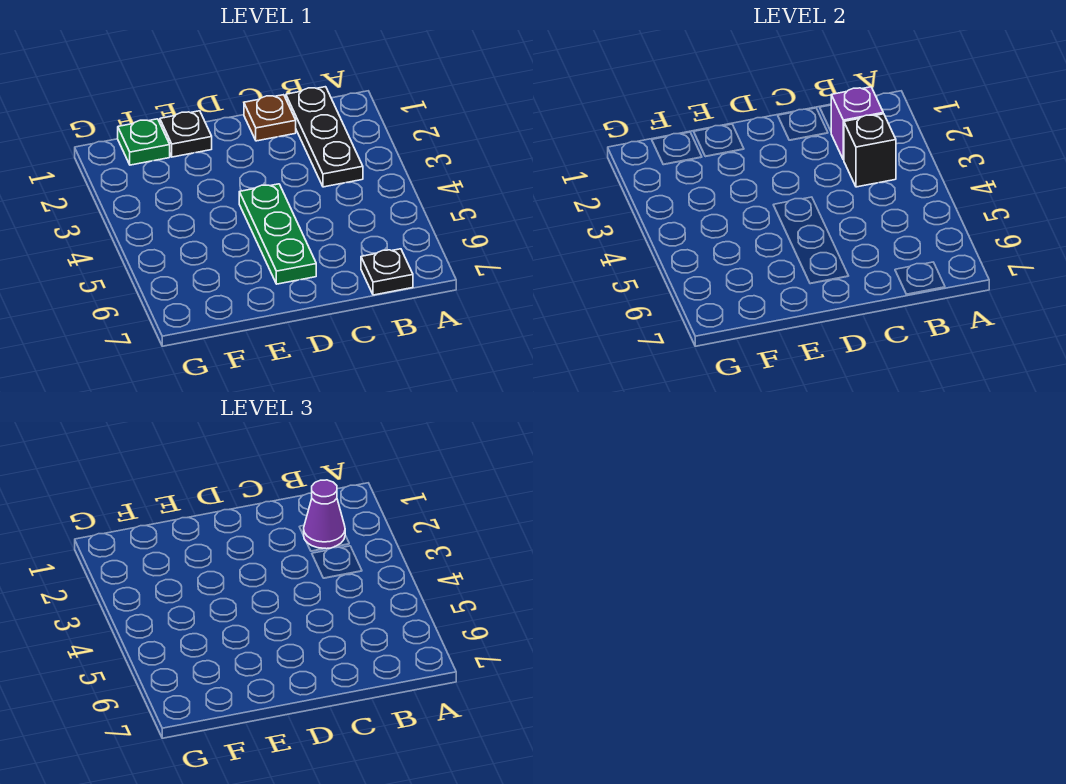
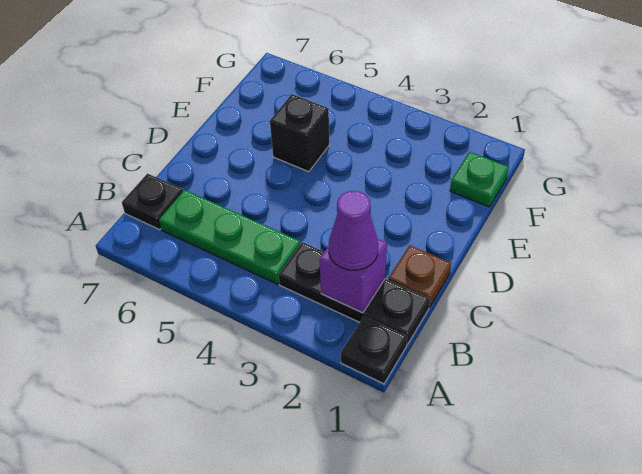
black 1x1 brick [844,114,896,187] -> black 1x1 brick moved to [270,94,330,172]
green 1x3 plate [239,184,316,284] -> green 1x3 plate moved to [159,190,300,284]
black 1x1 plate [160,111,212,157] -> black 1x1 plate moved to [341,316,407,384]

